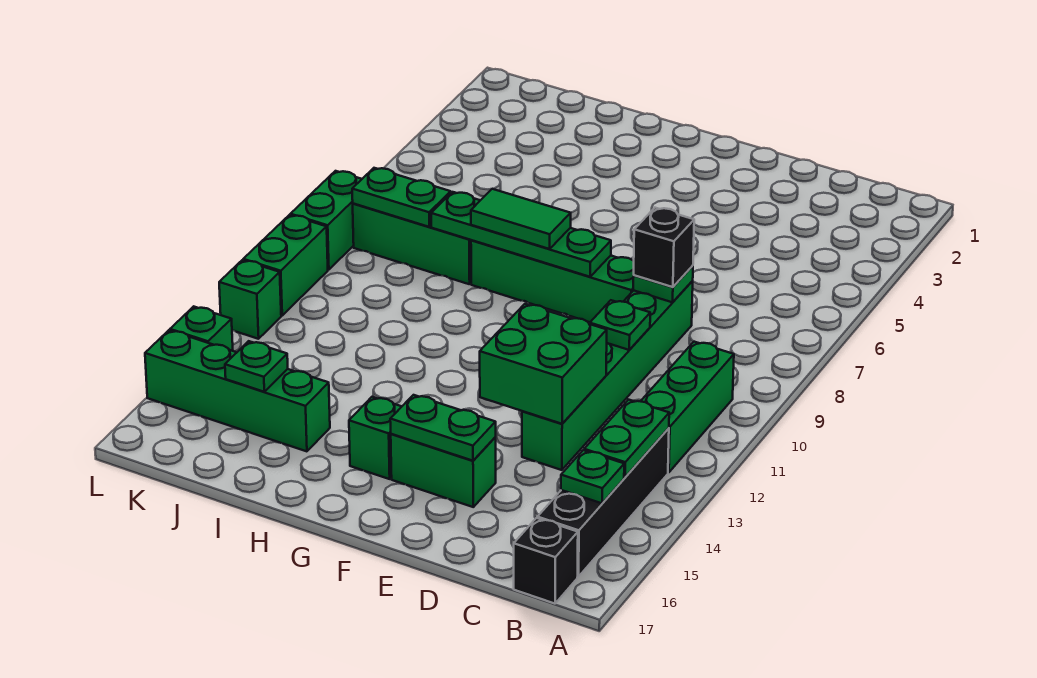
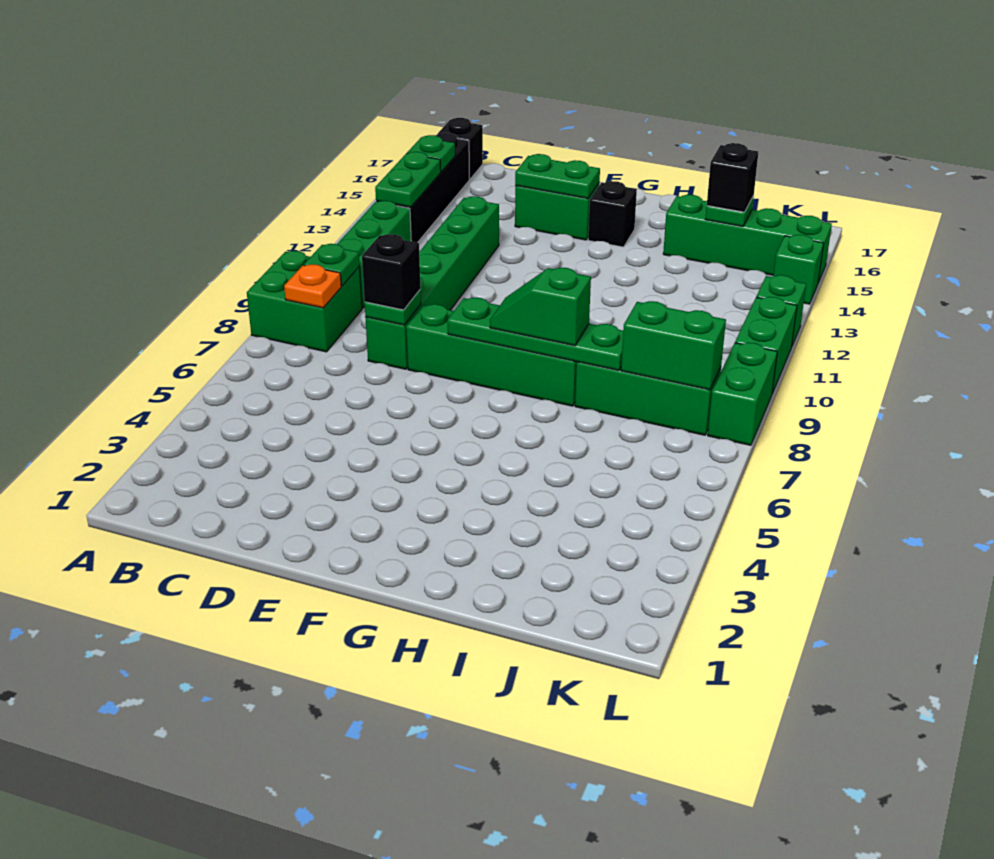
none -> orange 1x1 plate [284,264,341,308]
green 1x1 plate [590,300,650,350] -> green 1x1 plate moved to [304,244,359,286]
green 2x2 brick [480,304,607,424] -> green 2x2 brick moved to [247,251,362,352]
green 1x2 tile [471,189,571,249] -> green 1x2 slope [490,268,591,346]
green 1x1 brick [349,397,402,479] -> black 1x1 brick [588,181,637,247]
green 1x2 plate [352,168,451,227] -> green 1x2 brick [621,301,726,390]
none -> black 1x1 brick [707,143,758,212]

